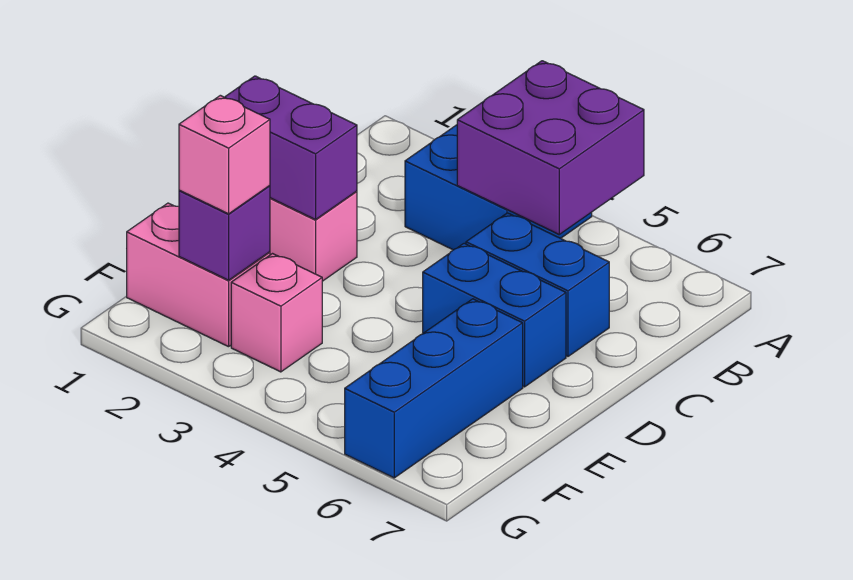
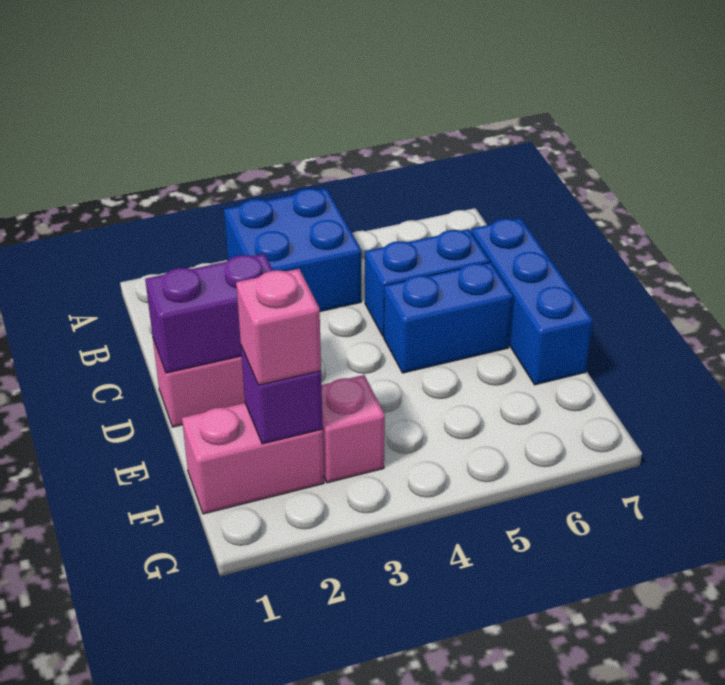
purple 2x2 brick [457,61,644,234] -> none
blue 1x3 brick [345,299,523,478] -> blue 1x3 brick moved to [471,218,593,385]

